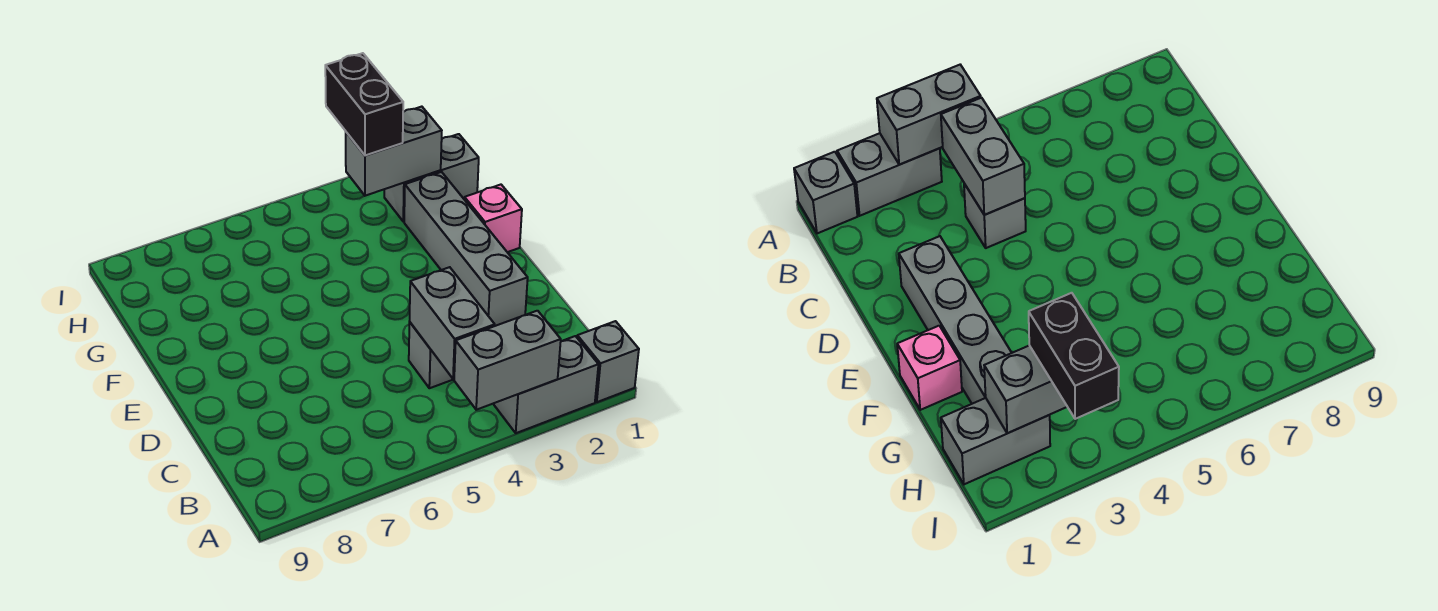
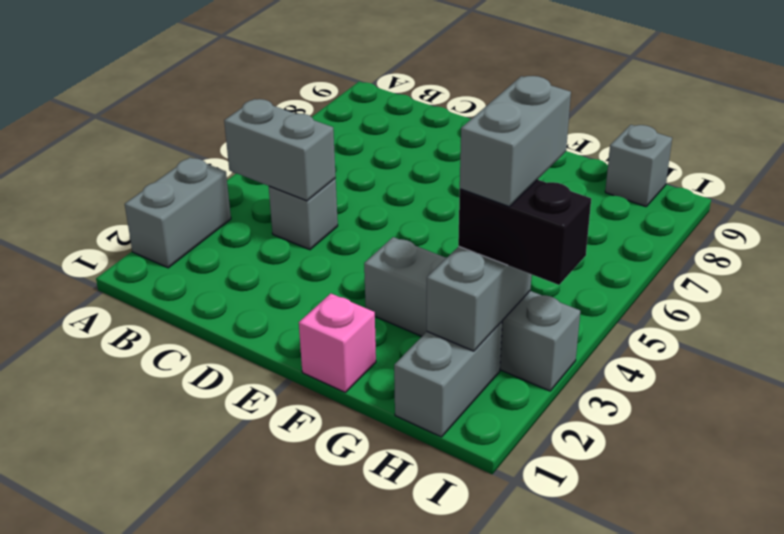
grey 1x1 brick [577,321,639,402] -> grey 1x1 brick moved to [605,125,672,207]
grey 1x2 brick [454,311,561,410] -> grey 1x2 brick moved to [460,76,571,207]
grey 1x4 brick [404,172,528,326] -> grey 1x4 brick moved to [364,237,580,391]

